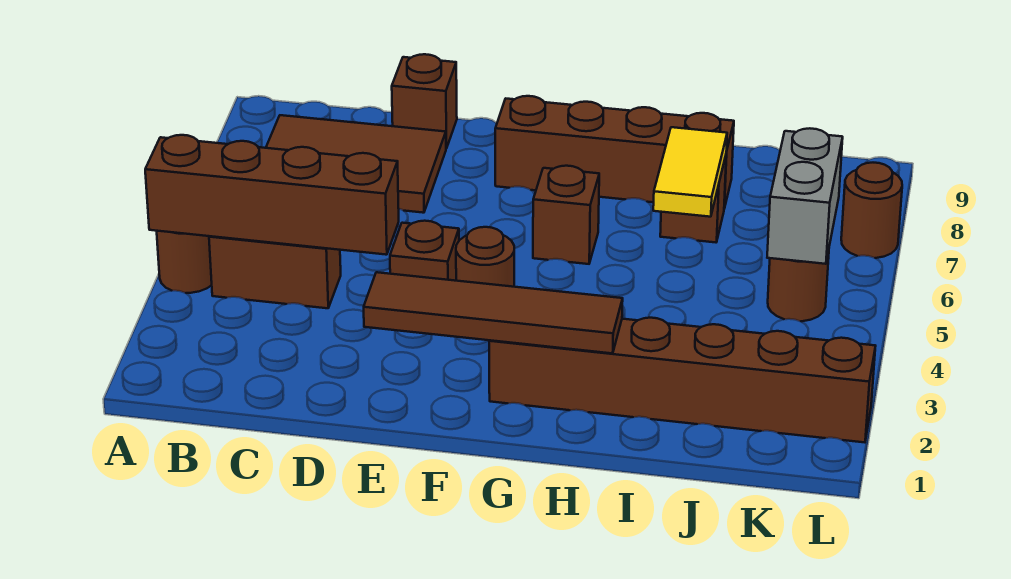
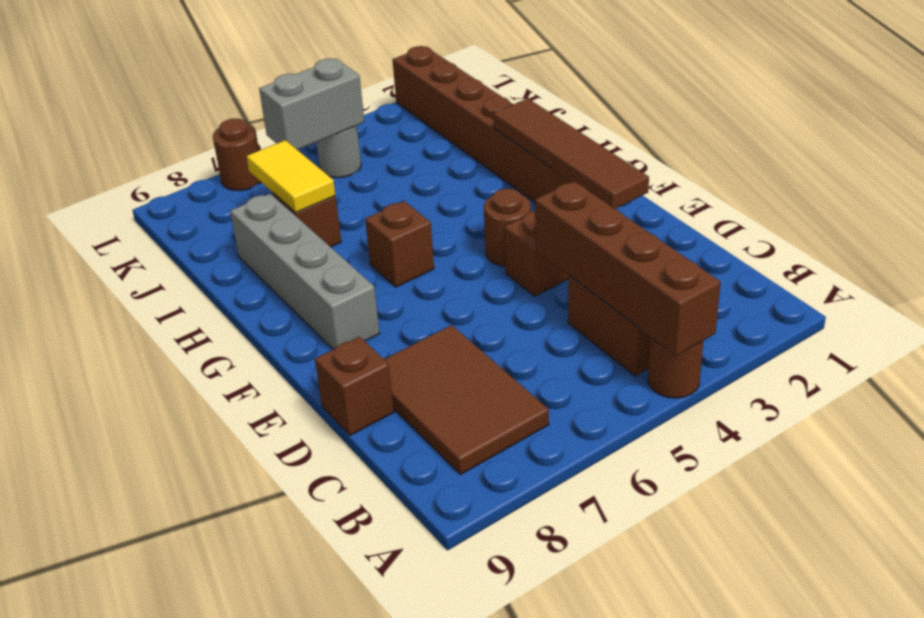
brown 1x4 brick [495,96,734,209] -> grey 1x4 brick [230,194,380,349]
yellow 1x2 tile [653,127,727,217] -> yellow 1x2 tile turned to [246,140,335,213]
brown 1x1 round brick [768,251,829,321] -> grey 1x1 round brick [316,126,361,178]

